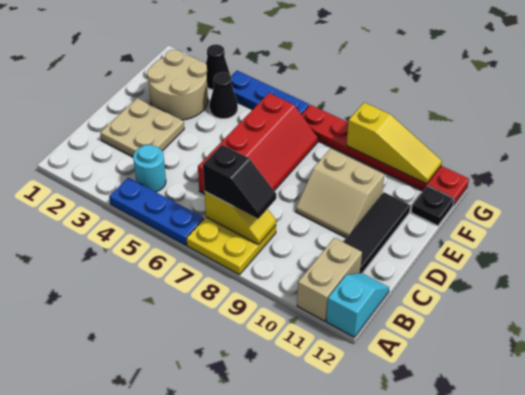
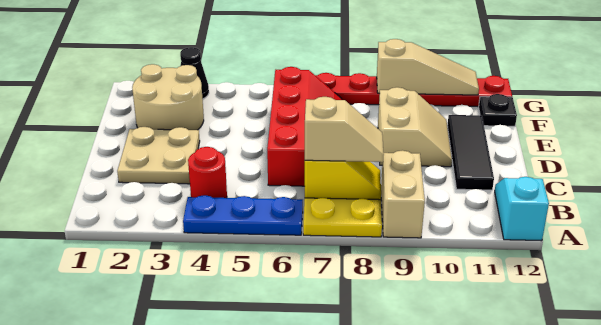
tan 1x2 brick [297,238,362,321] -> tan 1x2 brick moved to [381,150,425,238]
cyan 1x1 round brick [133,145,166,192] -> red 1x1 round brick [188,147,227,198]
black 1x2 slope [203,145,276,219] -> tan 1x2 slope [305,97,384,162]
tan 2x2 slope [296,149,384,238] -> tan 2x2 slope turned to [378,87,452,167]
black 1x1 cone [209,72,238,119] -> none
blue 1x3 plate [231,71,309,114] -> none
yellow 1x3 slope [347,103,442,184] -> tan 1x3 slope [377,39,479,95]

